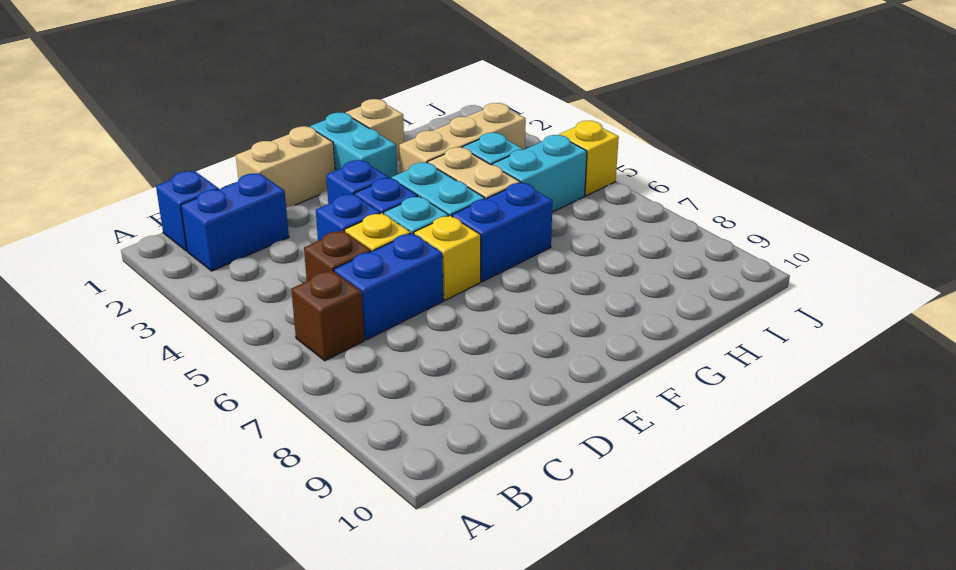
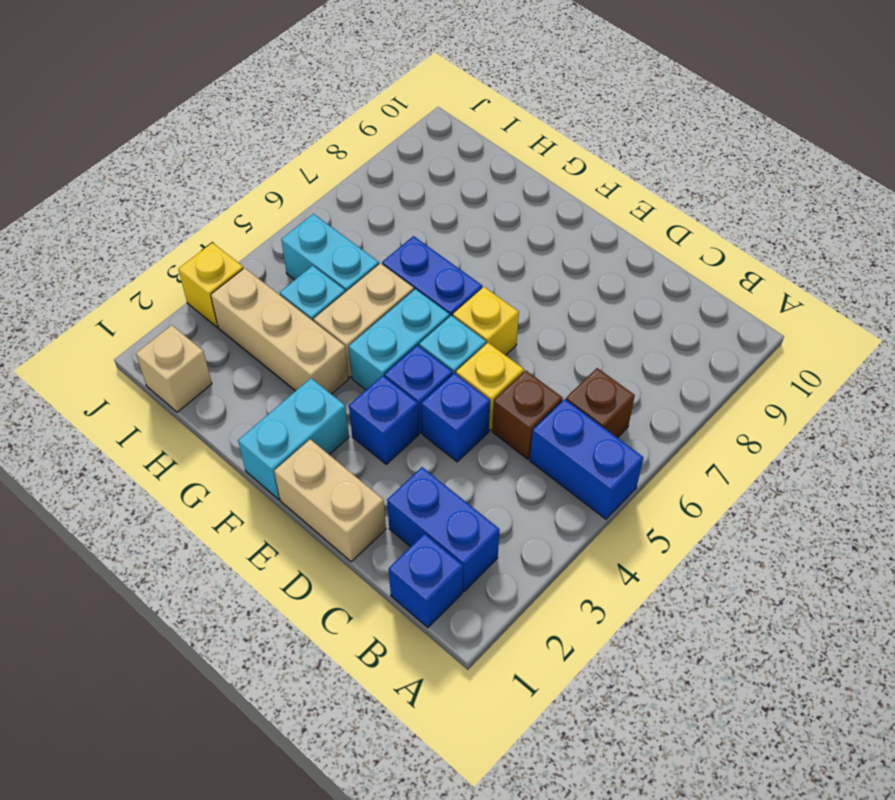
blue 1x2 brick [334,233,443,340] -> blue 1x2 brick moved to [530,399,643,519]
tan 1x1 brick [346,99,404,161] -> tan 1x1 brick moved to [136,325,212,412]
yellow 1x1 brick [559,121,619,196] -> yellow 1x1 brick moved to [178,243,243,327]

